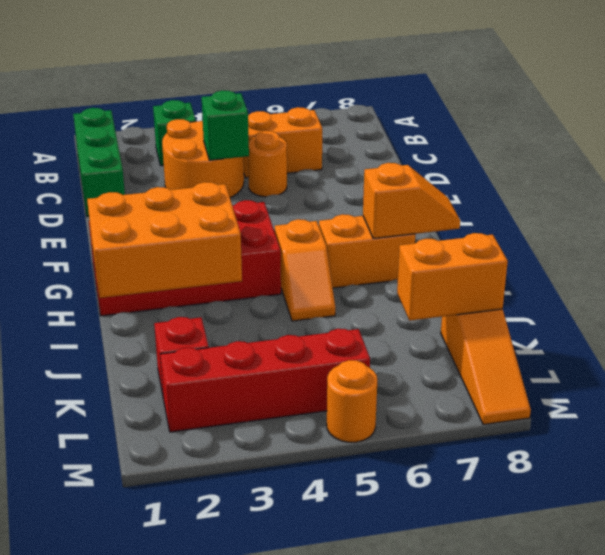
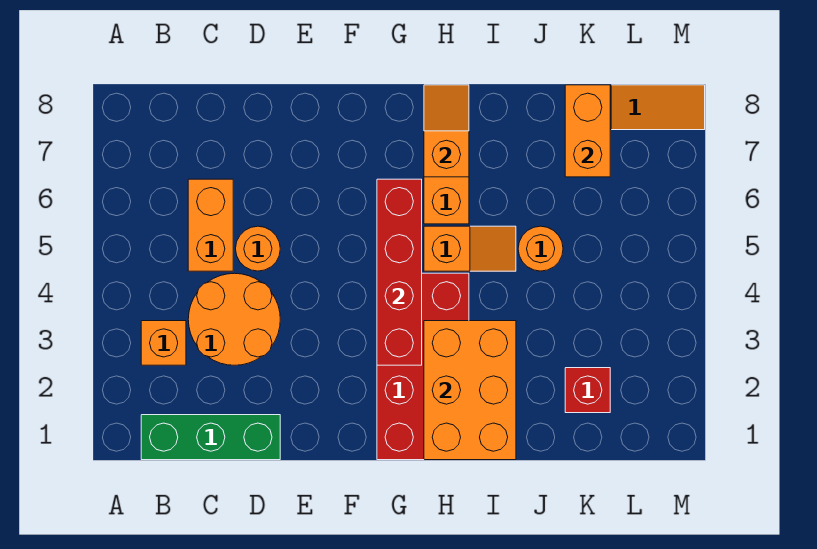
green 1x1 brick [153,100,196,166] -> orange 1x1 brick [141,321,186,365]
green 1x1 brick [202,90,249,160] -> none
red 1x4 brick [160,329,370,432] -> red 1x4 brick moved to [377,179,422,365]
orange 1x1 round brick [327,360,377,442] -> orange 1x1 round brick moved to [518,226,563,271]

